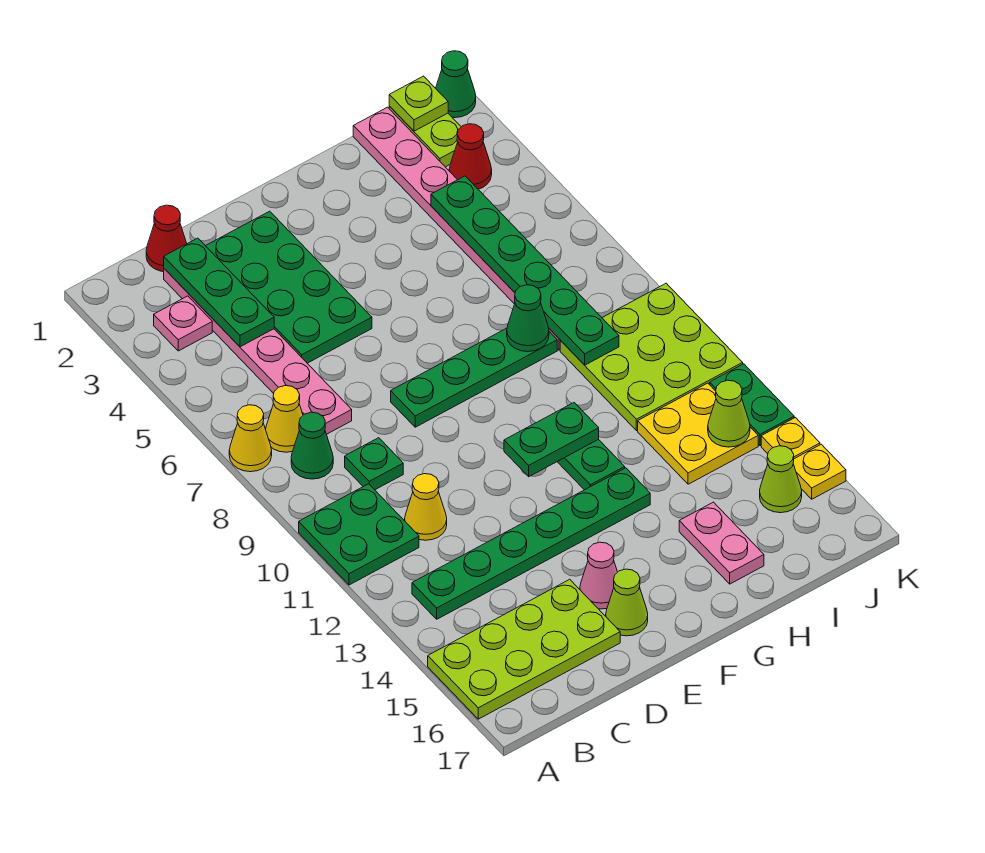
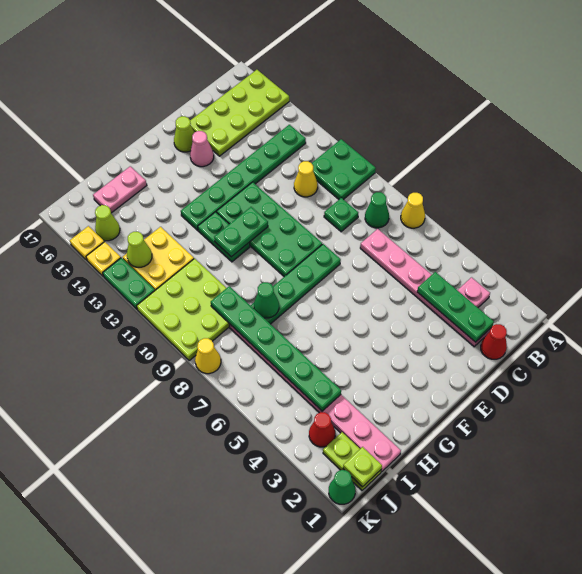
yellow 1x1 cone [266,386,303,452] -> yellow 1x1 cone moved to [195,338,221,374]
green 2x4 plate [206,211,372,363] -> green 2x4 plate moved to [217,182,322,277]
pink 1x2 plate [679,502,764,584] -> pink 1x2 plate turned to [93,166,147,213]

